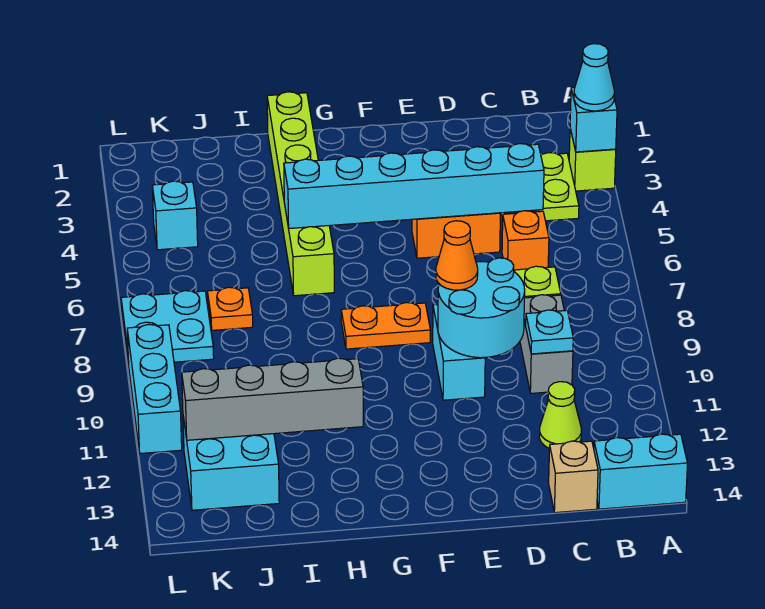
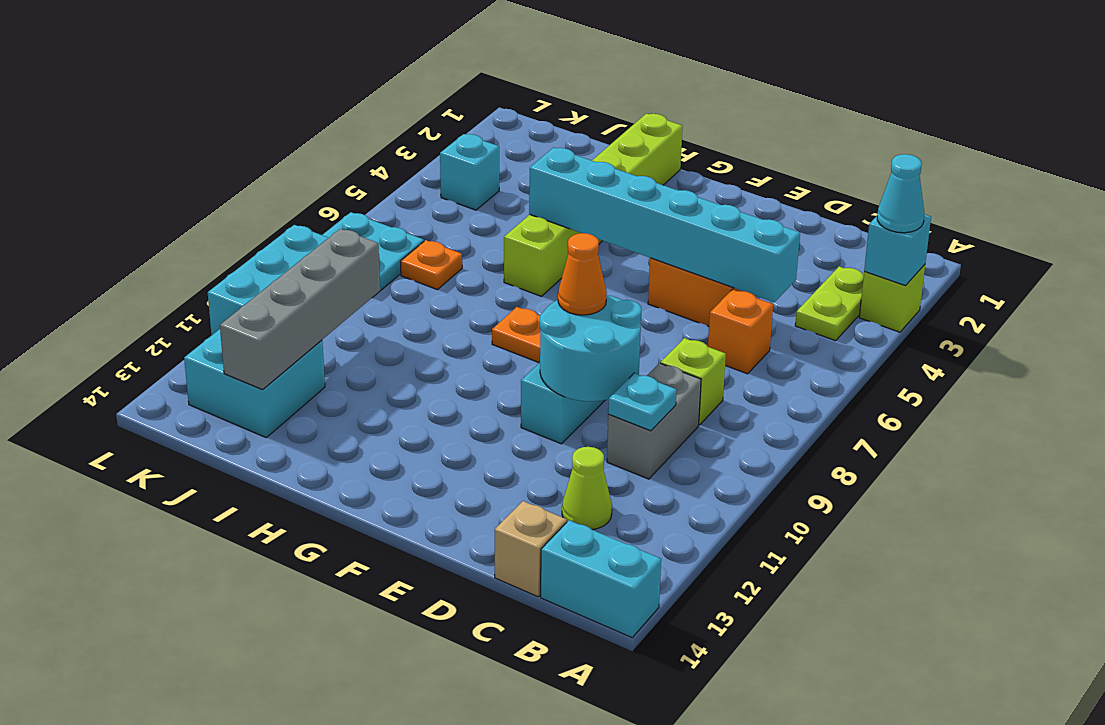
grey 1x4 brick [182,358,363,440] -> grey 1x4 brick turned to [220,229,380,390]

